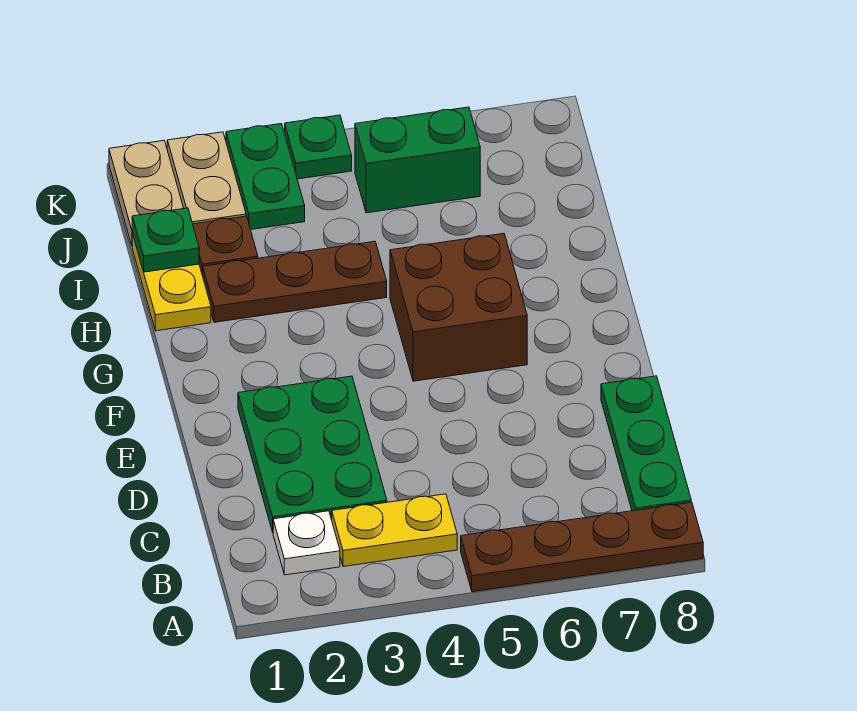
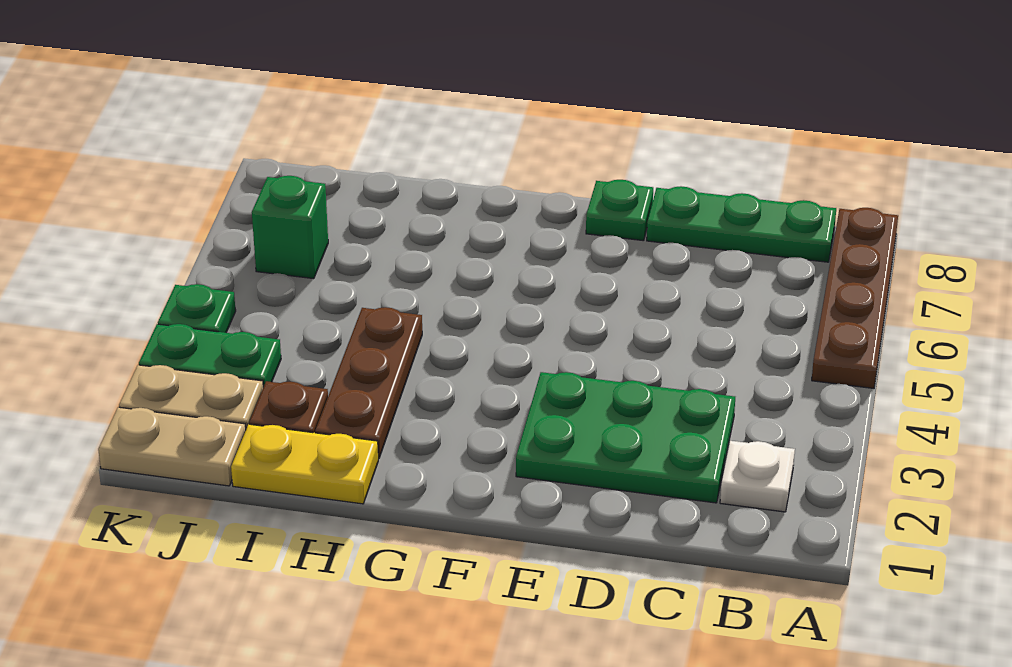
yellow 1x2 plate [332,494,457,567] -> none
brown 2x2 brick [390,233,527,381] -> none
green 1x1 plate [132,208,199,272] -> green 1x1 plate moved to [586,180,653,241]
green 1x2 brick [355,107,480,213] -> green 1x1 brick [252,176,328,279]

